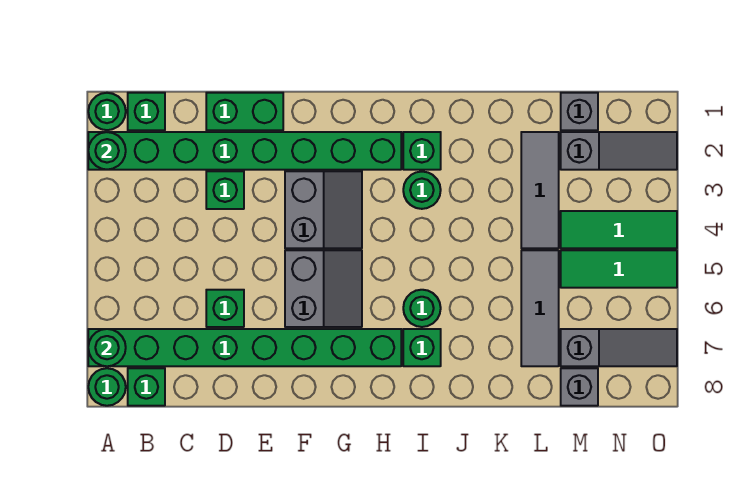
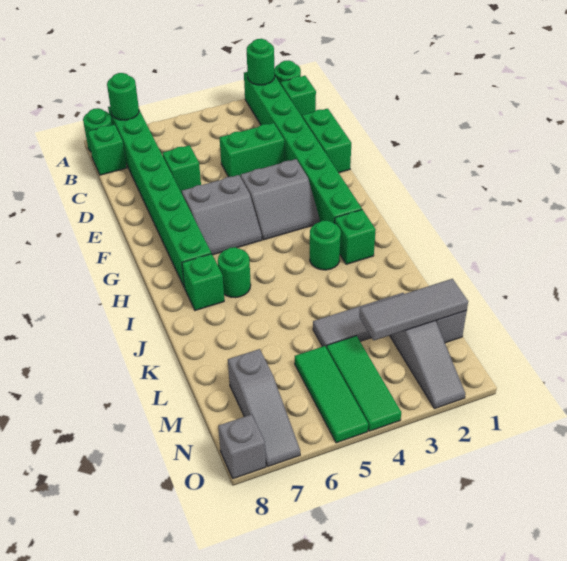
green 1x1 brick [206,171,244,209] -> green 1x2 brick [220,123,285,177]
grey 1x3 tile [521,250,559,366] -> grey 1x3 tile moved to [359,279,468,341]
grey 1x1 brick [561,368,598,406] -> grey 1x1 brick moved to [218,414,266,479]

